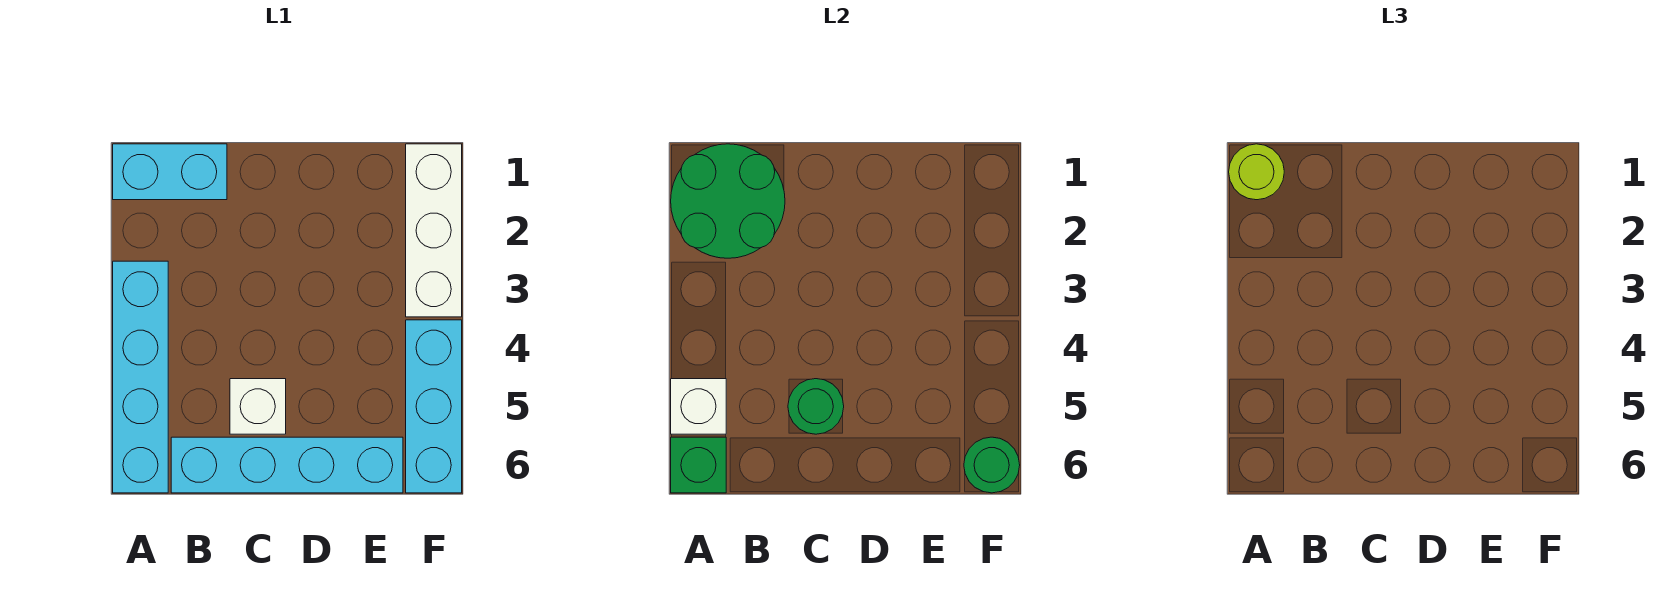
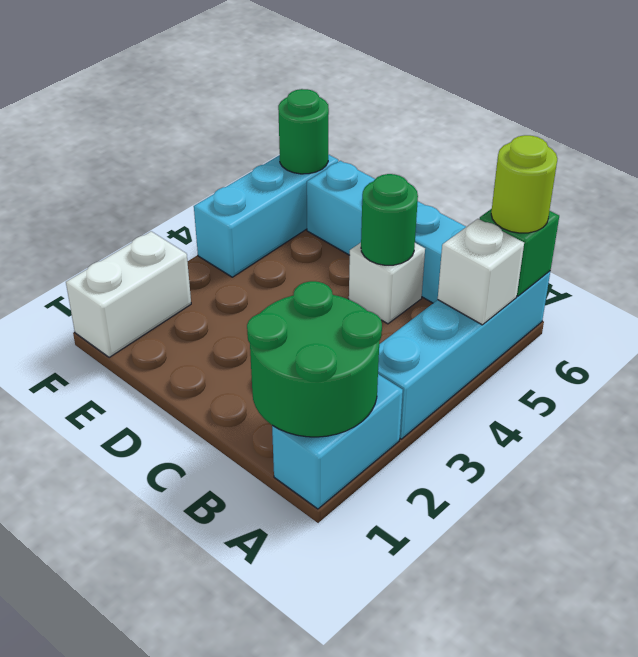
cyan 1x2 brick [113,144,227,200] -> cyan 1x2 brick turned to [272,374,403,509]
lime 1x1 round brick [1229,144,1284,200] -> lime 1x1 round brick moved to [491,135,557,233]
white 1x3 brick [406,144,462,317] -> white 1x2 brick [66,231,191,358]

